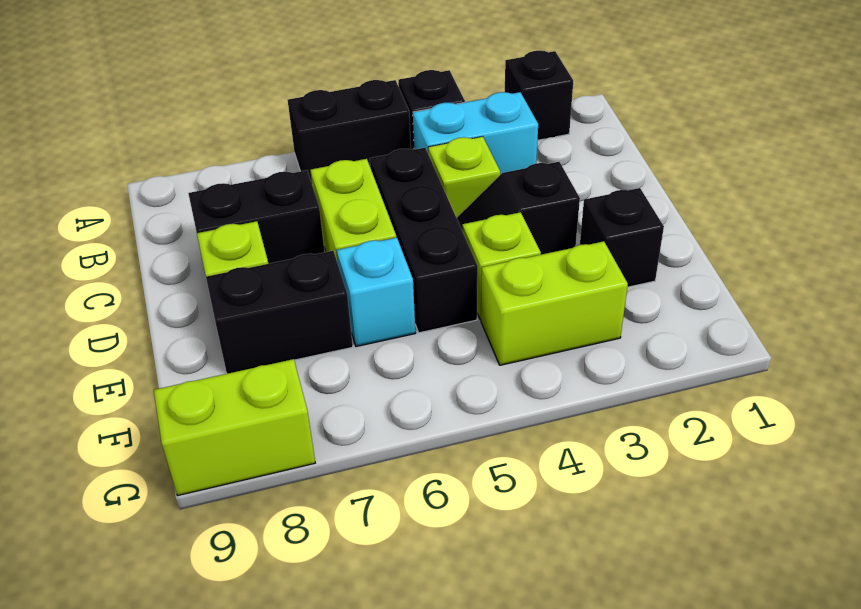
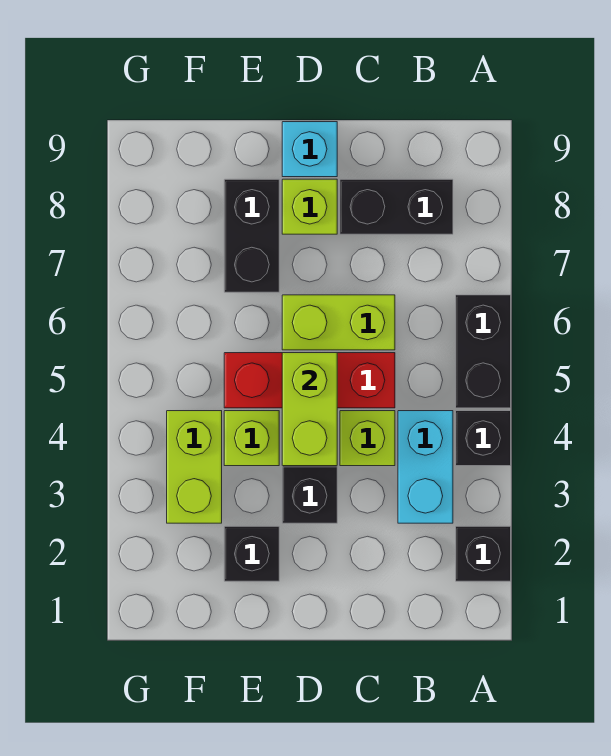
black 1x3 brick [370,148,478,333] -> red 1x3 brick [224,353,395,408]
black 1x2 brick [188,170,325,264] -> black 1x2 brick turned to [340,179,453,234]
cyan 1x1 brick [337,238,415,347] -> cyan 1x1 brick moved to [282,122,337,177]
lime 1x2 brick [154,359,315,495] -> lime 1x2 brick moved to [282,353,337,466]

